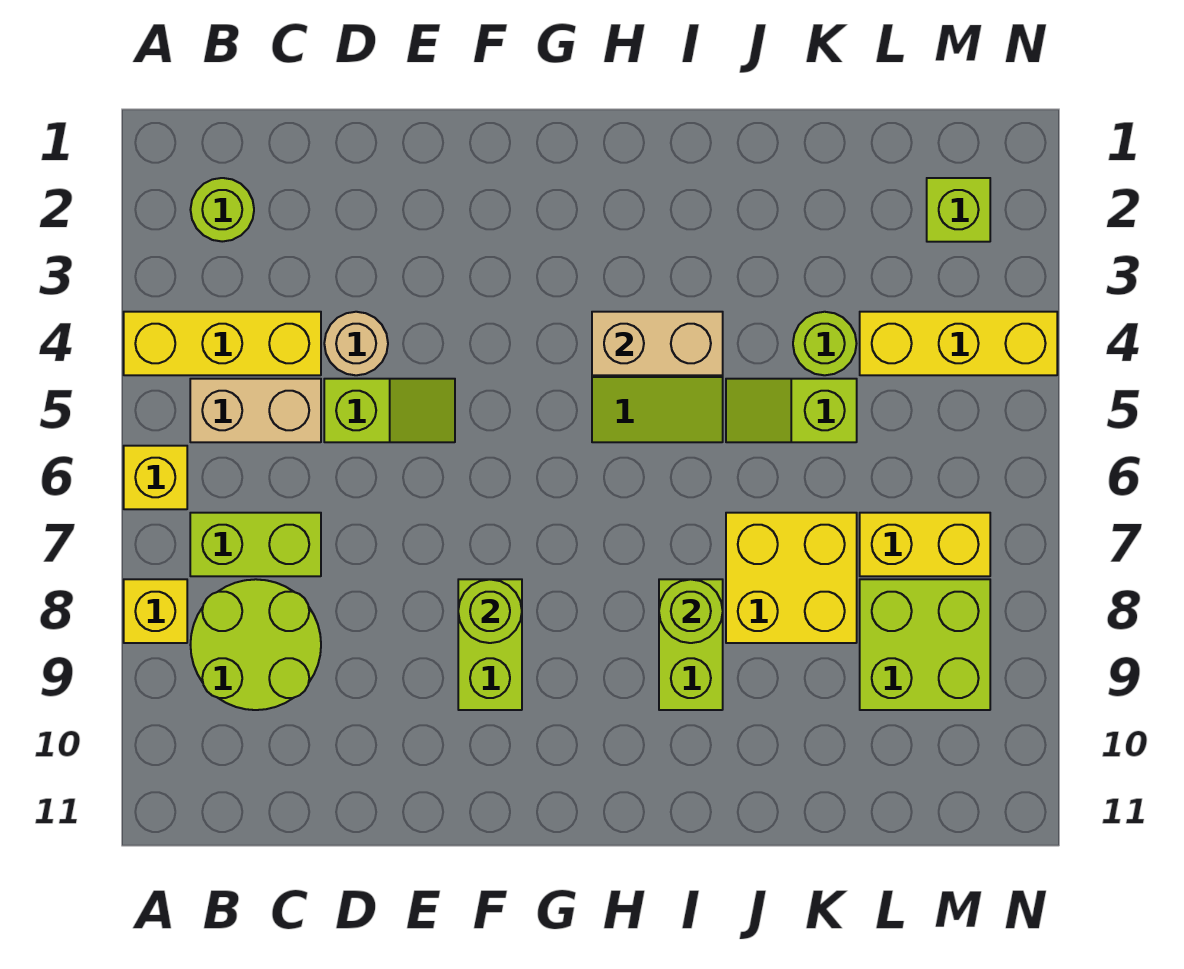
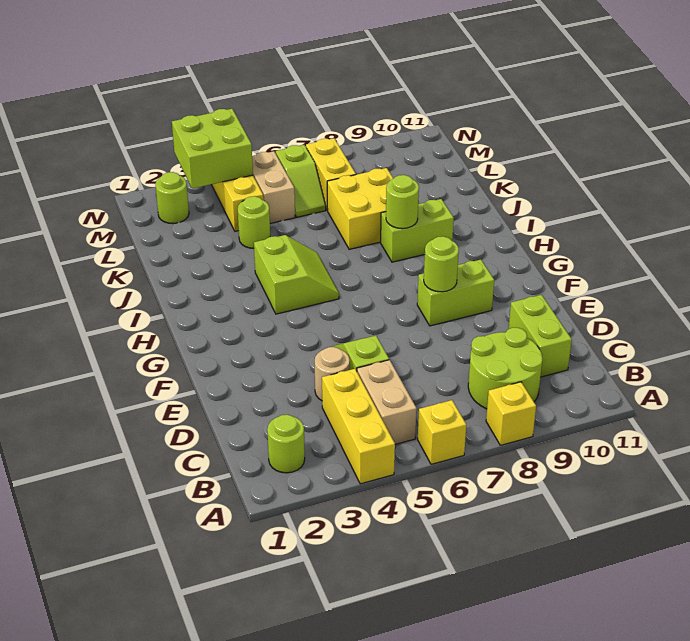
lime 1x2 brick [190,513,321,576] -> lime 1x2 brick moved to [509,295,572,377]
tan 1x2 brick [592,312,723,375] -> tan 1x2 brick moved to [252,151,295,223]
lime 1x2 slope [726,379,857,442] -> lime 1x2 slope moved to [276,145,326,217]
lime 2x2 brick [860,579,990,710] -> lime 2x2 brick moved to [172,109,253,189]
lime 1x1 brick [927,178,990,242] -> lime 1x1 round brick [155,172,189,224]

